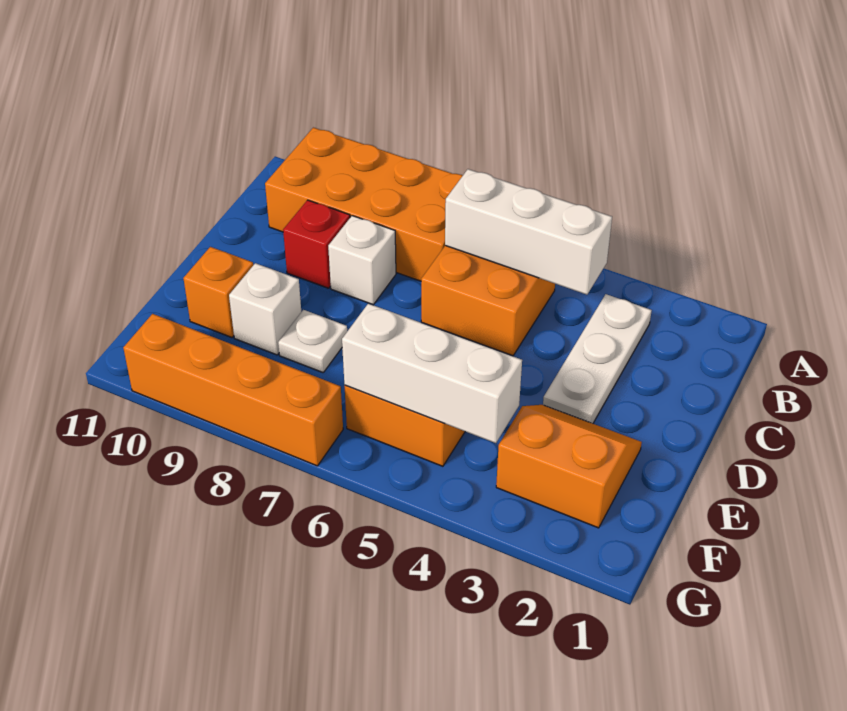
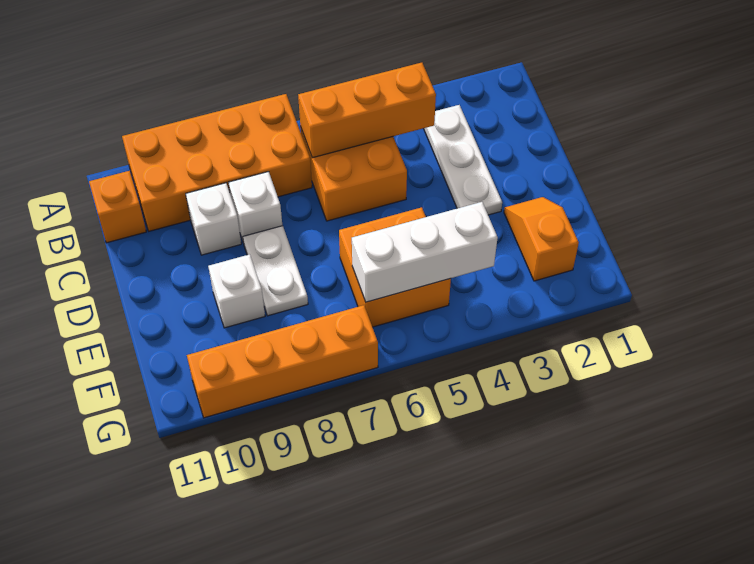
white 1x3 brick [445,169,612,295] -> orange 1x3 brick [298,63,436,158]
red 1x1 brick [283,200,350,288] -> white 1x1 brick [186,183,241,255]
orange 2x2 slope [496,405,642,528] -> orange 1x2 slope [504,197,579,281]
white 1x1 plate [278,310,347,372] -> white 1x2 plate [243,226,308,316]
orange 1x1 brick [183,247,253,338] -> orange 1x1 brick moved to [89,171,146,243]

